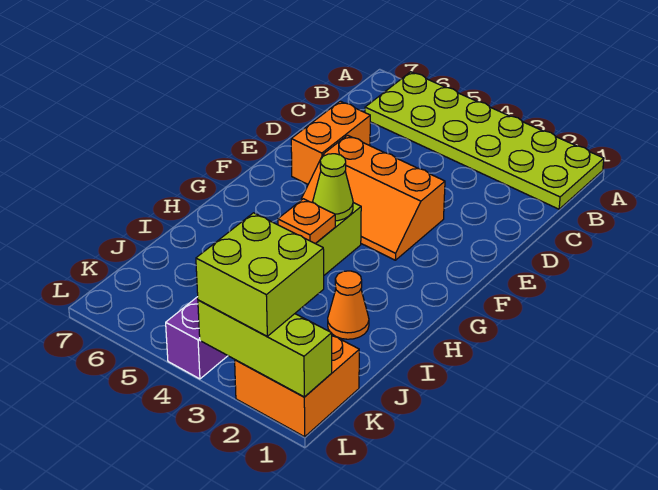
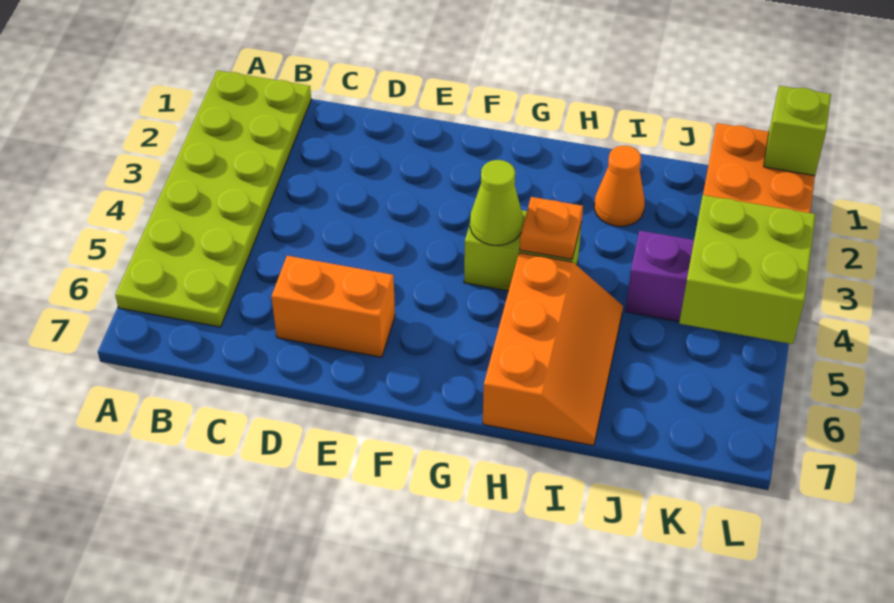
orange 2x3 slope [301,135,445,260] -> orange 2x3 slope moved to [483,253,623,446]
lime 2x2 brick [196,213,324,336] -> lime 2x2 brick moved to [679,195,816,344]
lime 1x3 brick [198,300,332,397] -> lime 1x1 brick [764,86,831,176]

